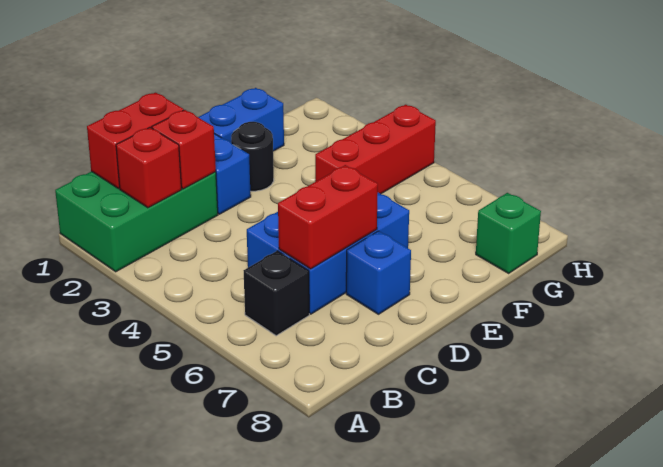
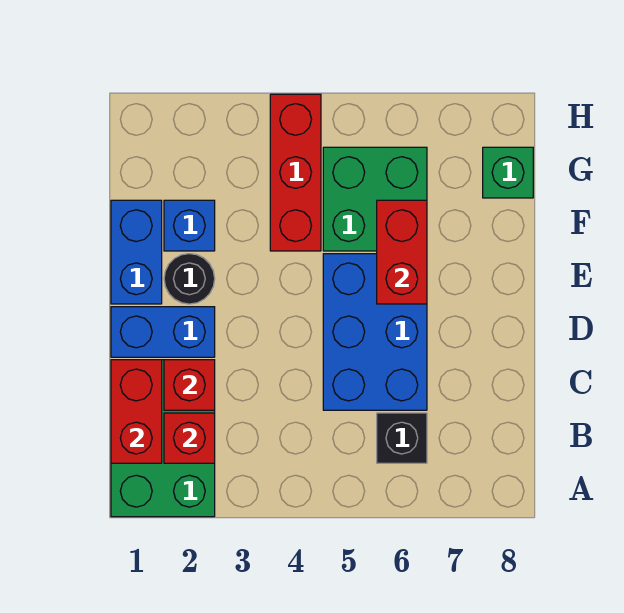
red 1x2 brick [278,165,378,269] -> red 1x2 brick moved to [377,200,427,304]
blue 1x1 brick [346,231,411,314] -> blue 1x1 brick moved to [164,200,215,251]
none -> green 2x2 brick [323,147,427,251]

